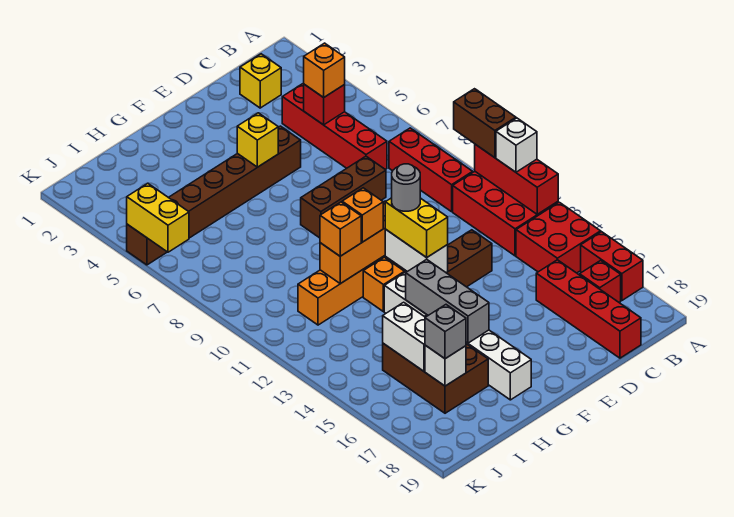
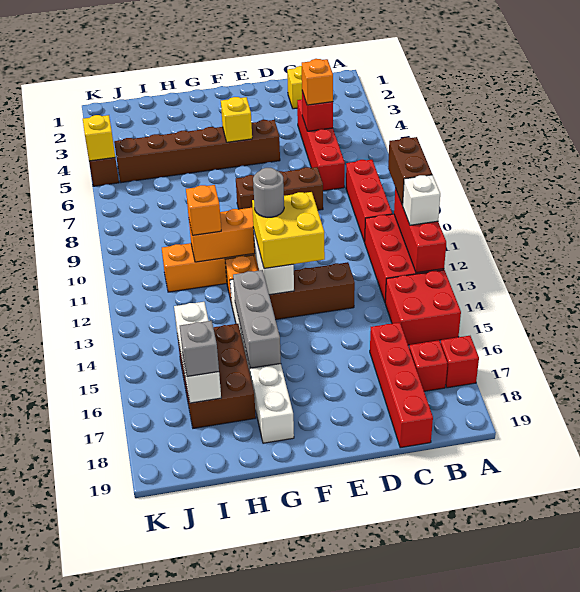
red 1x2 brick [581,232,643,301] -> red 1x1 brick [440,336,479,388]
yellow 1x2 brick [385,198,448,257] -> yellow 2x2 brick [252,192,325,268]
orange 1x1 brick [342,188,383,242] -> none
yellow 1x2 brick [127,183,189,252] -> yellow 1x1 brick [83,115,115,161]

